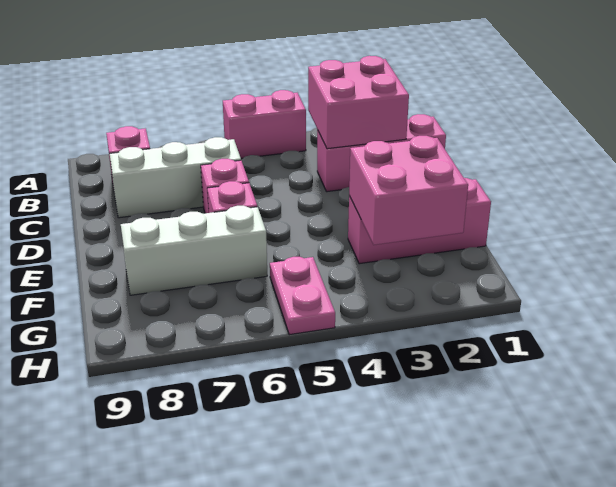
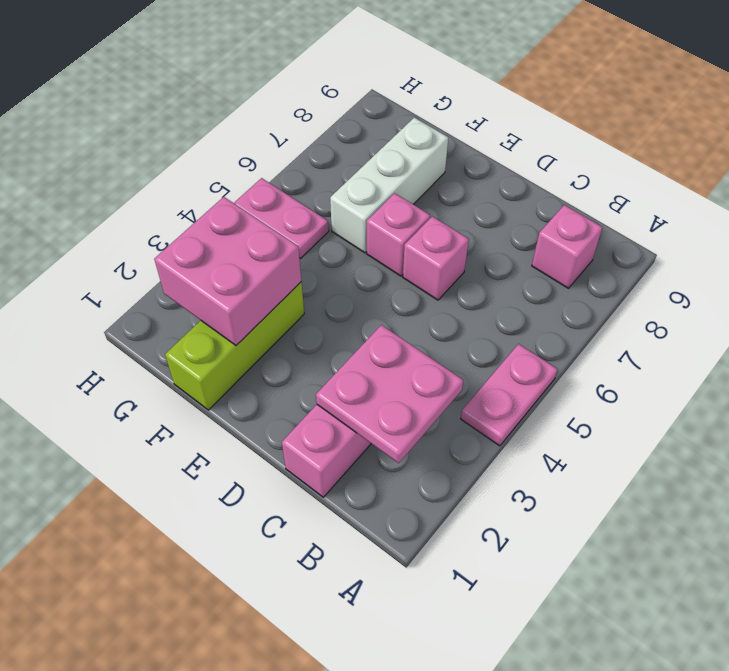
pink 1x2 brick [223,90,306,158] -> pink 1x2 plate [461,344,558,446]
pink 2x2 brick [308,56,409,149] -> pink 2x2 plate [316,325,463,463]
white 1x3 brick [110,137,241,218] -> none
pink 1x3 brick [348,178,491,264] -> lime 1x3 brick [165,282,304,410]

